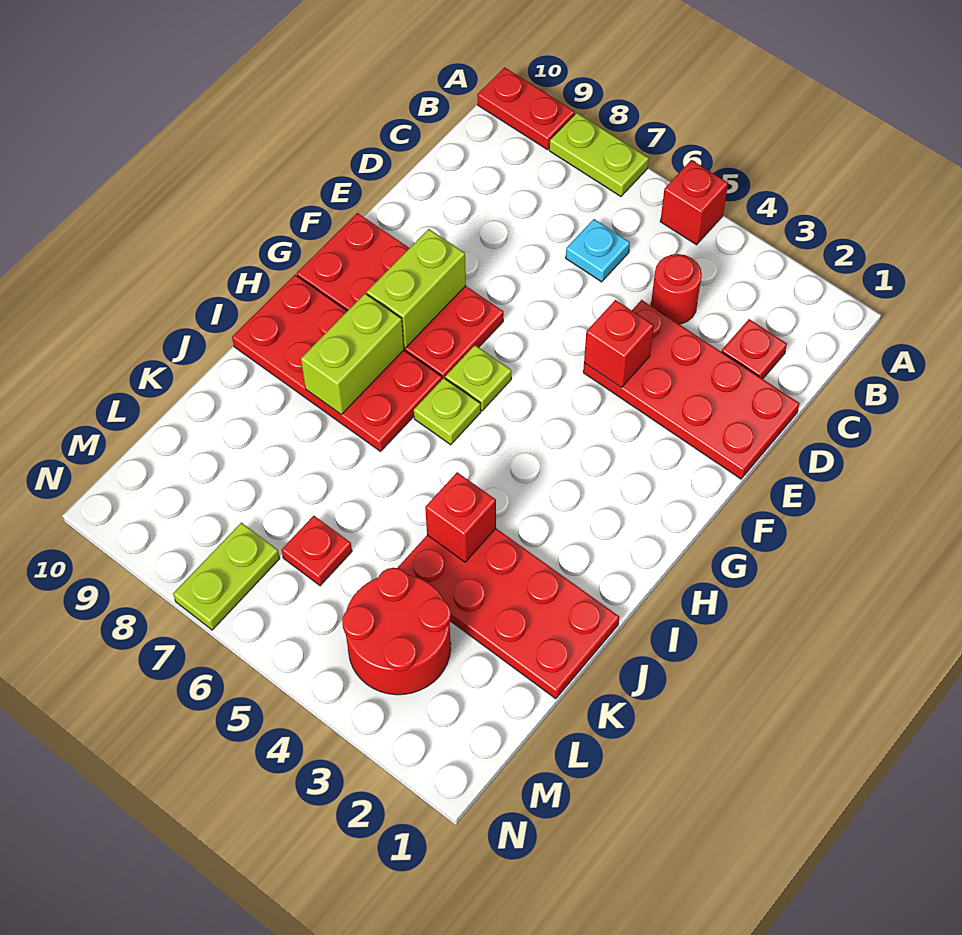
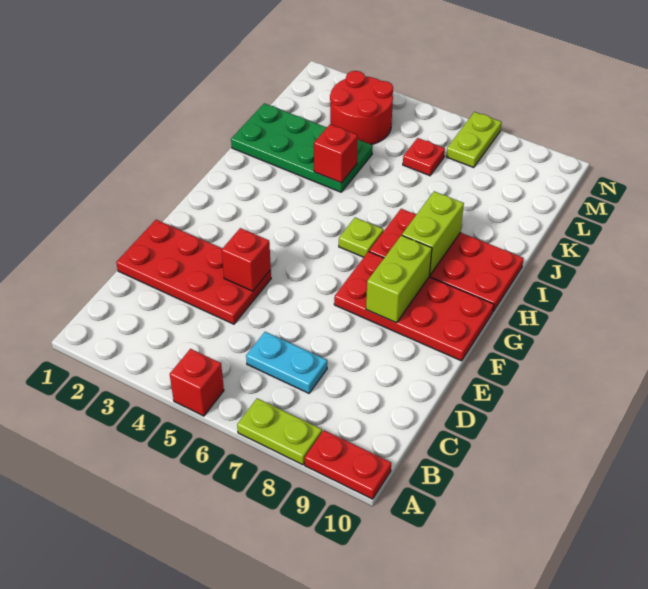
red 1x1 plate [722,319,787,379] -> none
red 1x1 round brick [651,254,702,324] -> none
cyan 1x1 plate [566,219,630,282] -> cyan 1x2 plate [246,332,327,393]
lime 1x1 plate [445,345,511,411] -> none
red 2x4 plate [398,529,619,699] -> green 2x4 plate [231,103,373,192]

